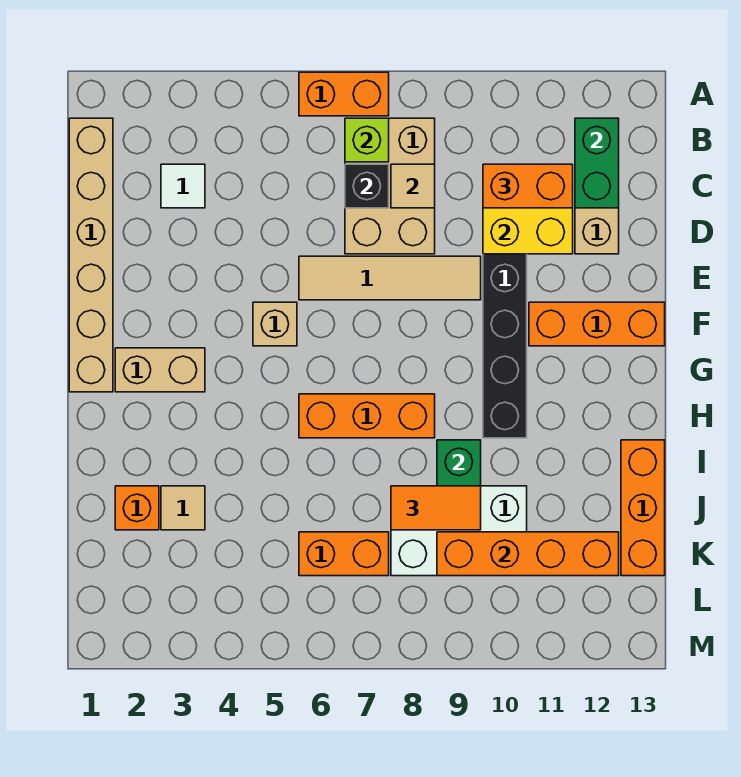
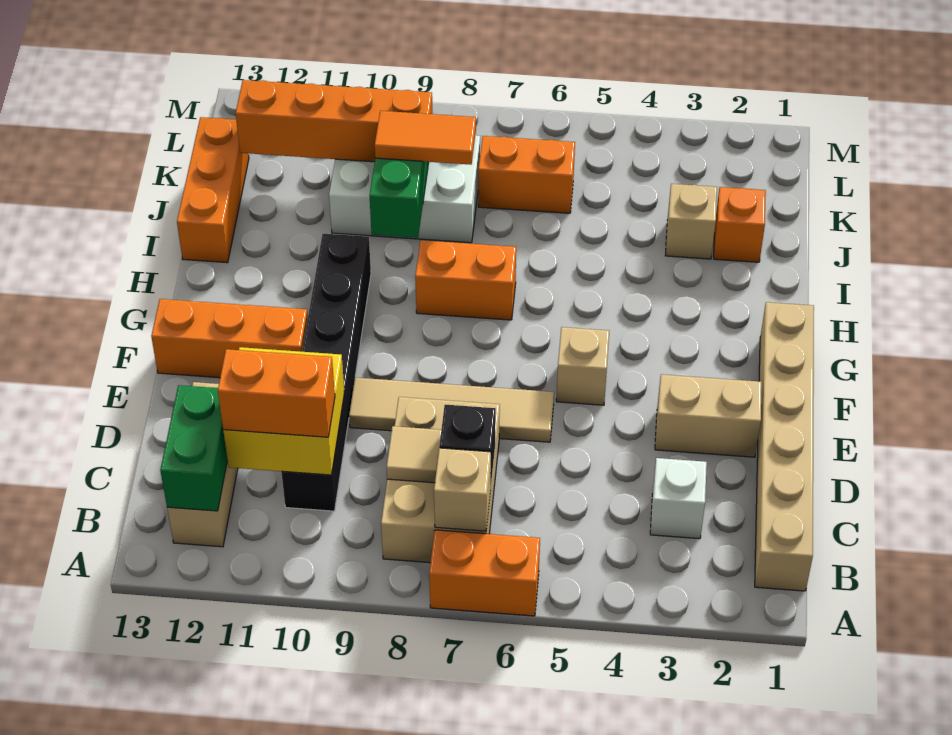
lime 1x1 brick [345,118,389,162] -> tan 1x1 brick [434,448,491,531]
white 1x1 tile [161,164,205,208] -> white 1x1 brick [650,458,707,539]
tan 1x2 brick [115,348,205,392] -> tan 1x2 brick moved to [655,374,762,457]
orange 1x3 brick [299,394,435,438] -> orange 1x2 brick [415,240,516,320]
tan 1x1 tile [161,486,205,530] -> tan 1x1 brick [665,184,717,259]

